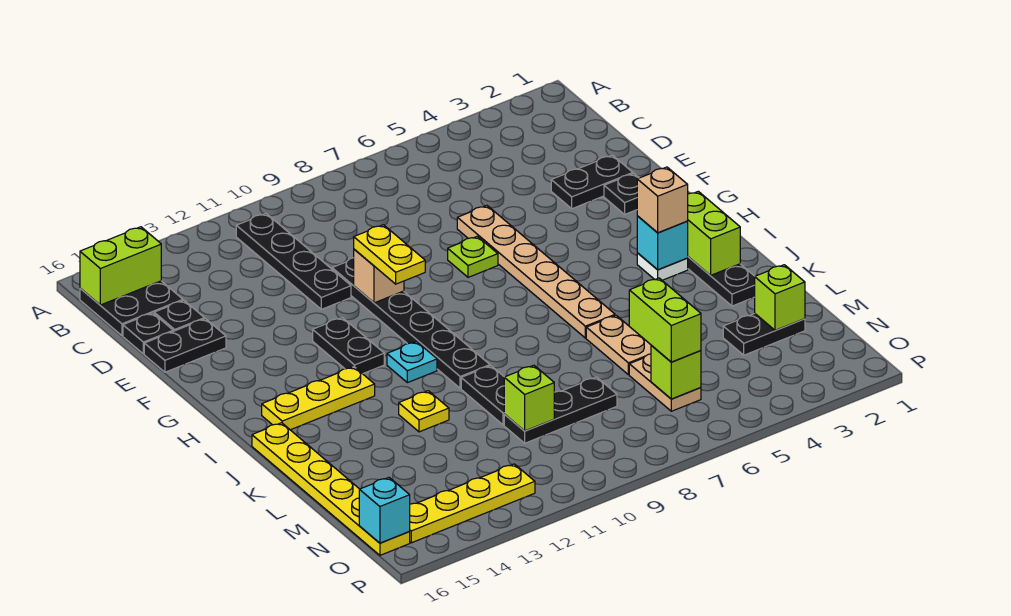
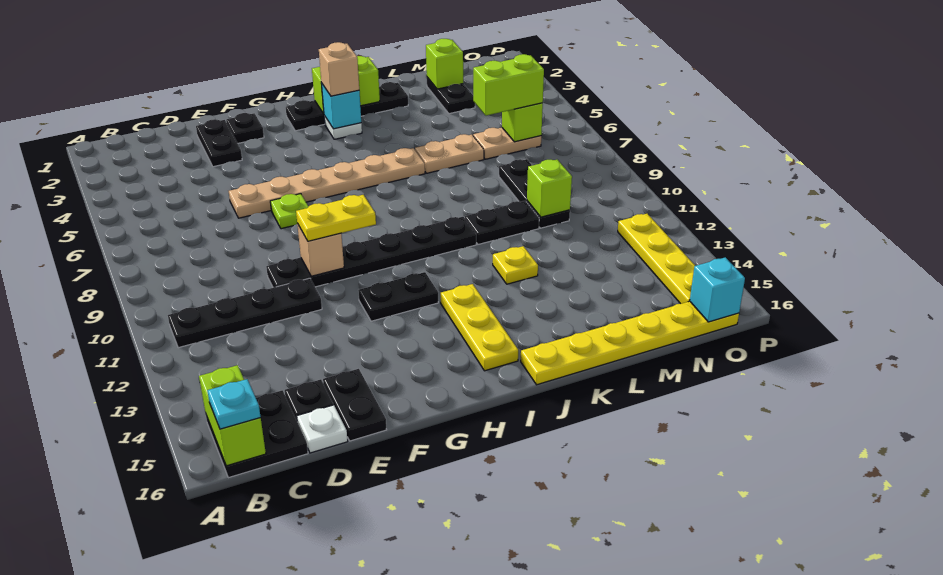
black 1x1 plate [123,313,173,354] -> white 1x1 plate [297,405,348,453]
cyan 1x1 plate [387,342,437,383] -> cyan 1x1 plate moved to [207,379,261,429]

